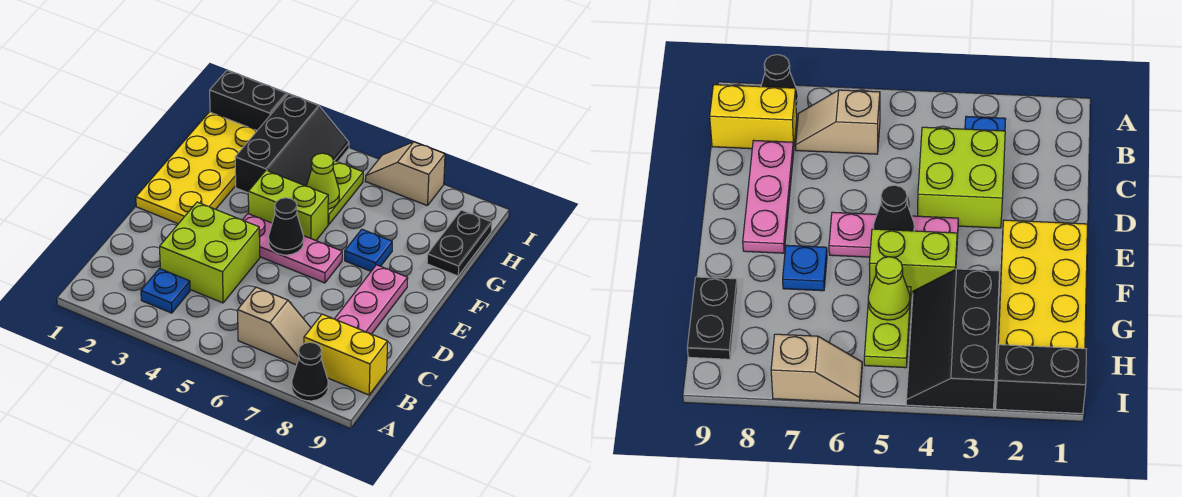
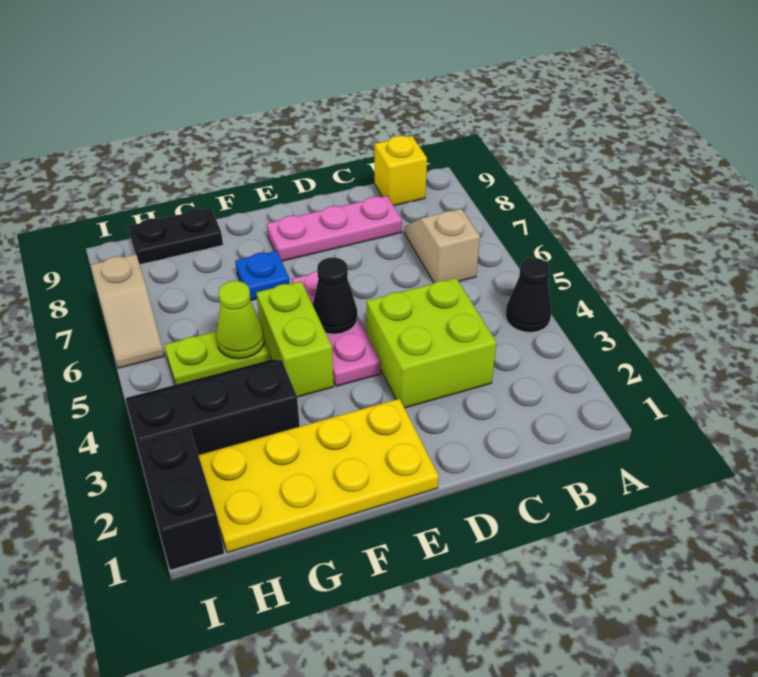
black 1x1 cone [292,342,328,401] -> black 1x1 cone moved to [506,258,551,332]
blue 1x1 plate [141,269,190,313] -> none
yellow 1x2 brick [304,314,388,395] -> yellow 1x1 brick [375,136,427,206]

